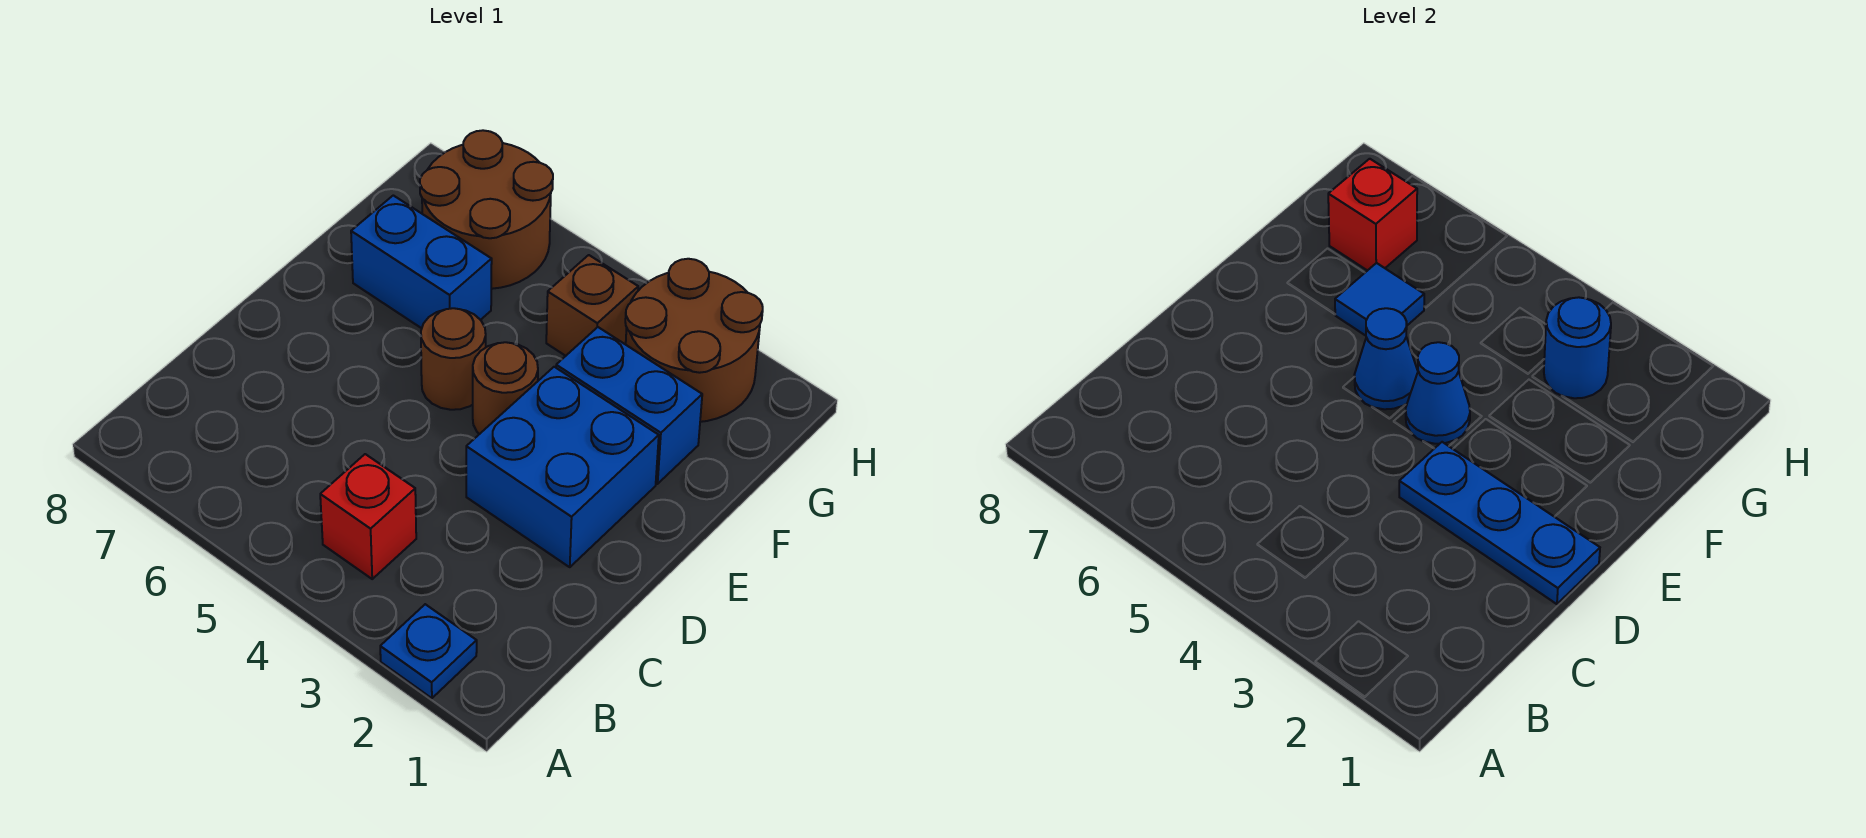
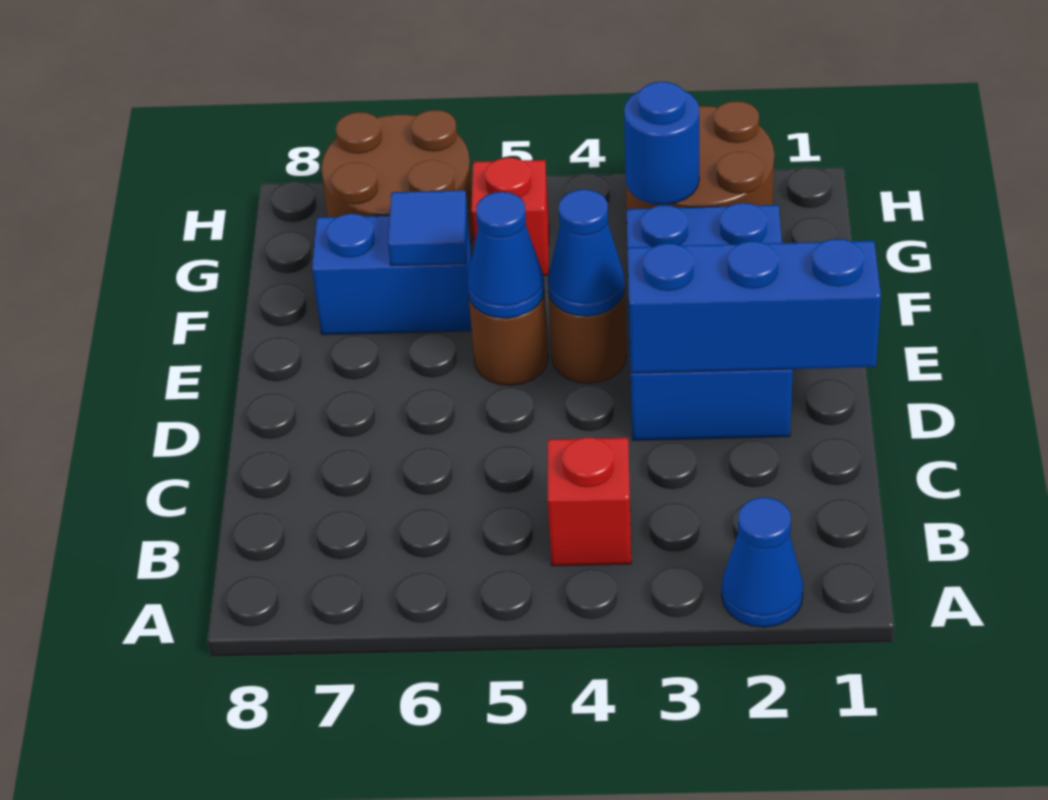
blue 1x1 plate [380,604,477,698] -> blue 1x1 cone [722,497,803,627]
blue 1x3 plate [1399,442,1600,604] -> blue 1x3 brick [628,239,881,373]
brown 1x1 brick [546,255,638,356] -> none
red 1x1 brick [1328,159,1417,271] -> red 1x1 brick moved to [471,157,549,275]

